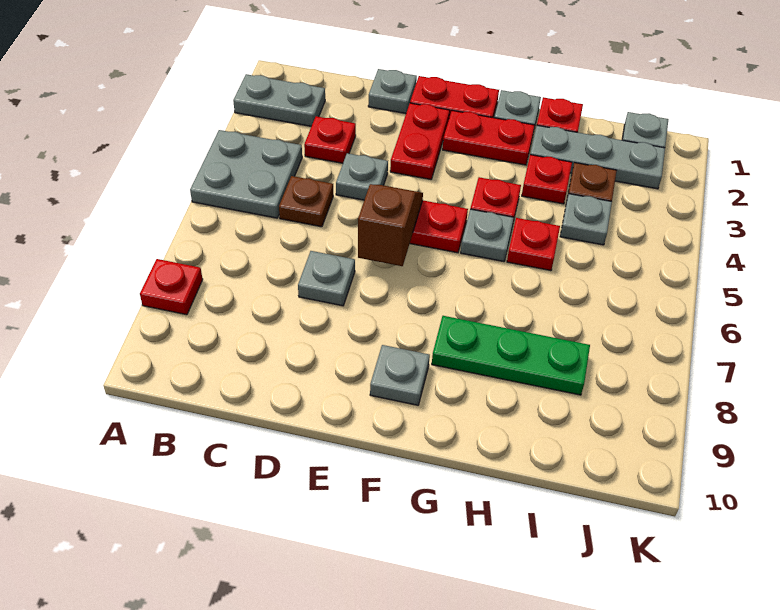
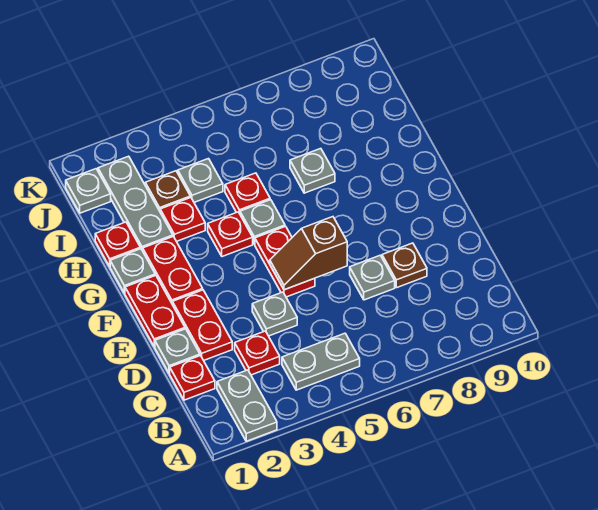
grey 2x2 plate [190,130,302,218] -> grey 1x2 plate [282,333,360,390]
red 1x1 plate [140,259,203,315] -> red 1x1 plate moved to [170,356,215,400]
brown 1x1 plate [279,176,333,227] -> brown 1x1 plate moved to [382,243,427,288]
red 1x2 plate [390,103,450,179] -> red 1x2 plate turned to [172,290,232,360]
grey 1x1 plate [370,345,430,405] -> grey 1x1 plate moved to [290,149,335,193]
green 1x3 plate [432,316,590,395] -> none

